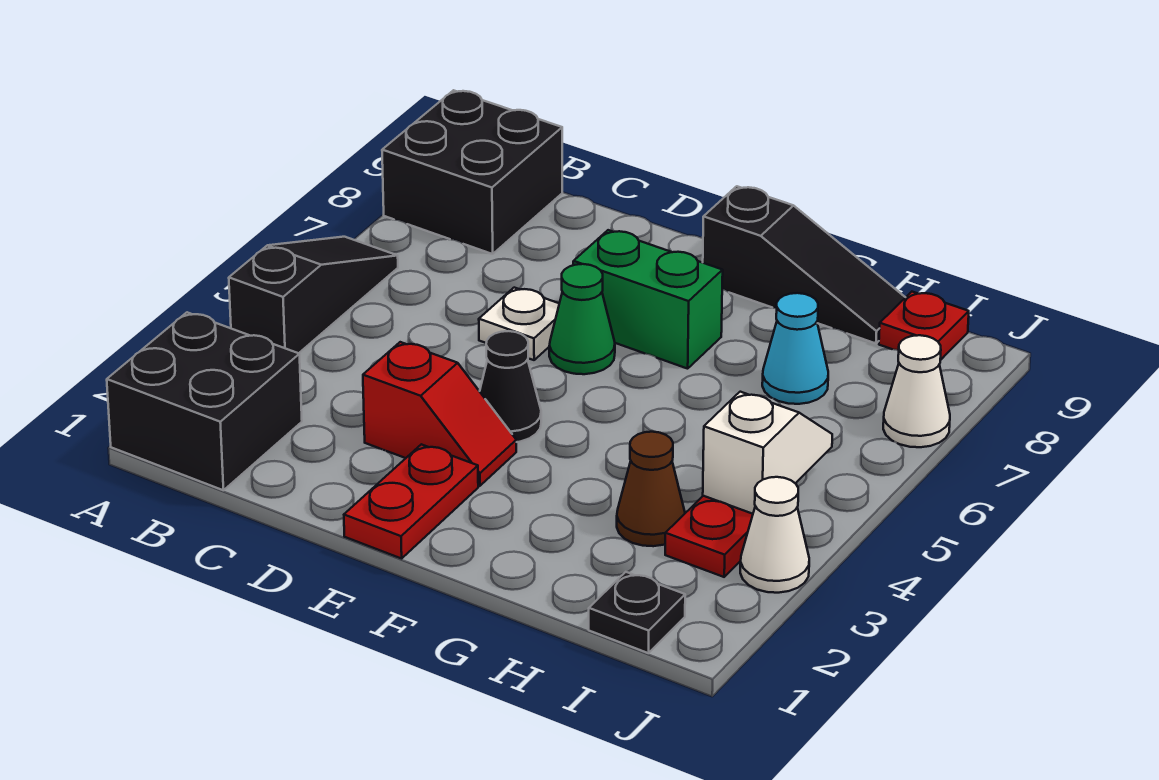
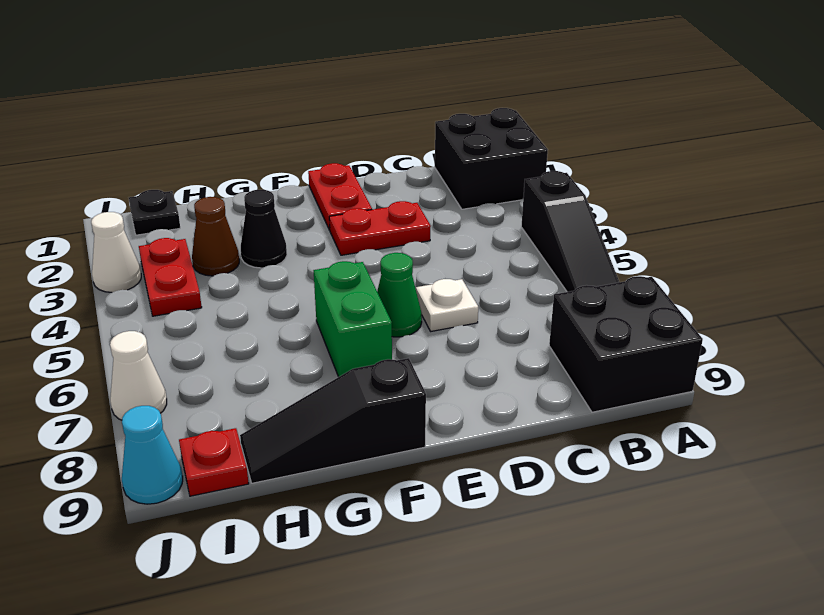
red 1x2 slope [363,342,516,486] -> red 1x2 plate [329,201,431,255]
black 1x1 cone [480,331,541,442] -> black 1x1 cone moved to [241,190,287,268]
green 1x2 brick [573,230,723,369] -> green 1x2 brick turned to [313,261,392,377]
cyan 1x1 cone [762,293,828,404] -> cyan 1x1 cone moved to [122,406,183,504]
white 1x2 slope [703,392,832,514] -> none

